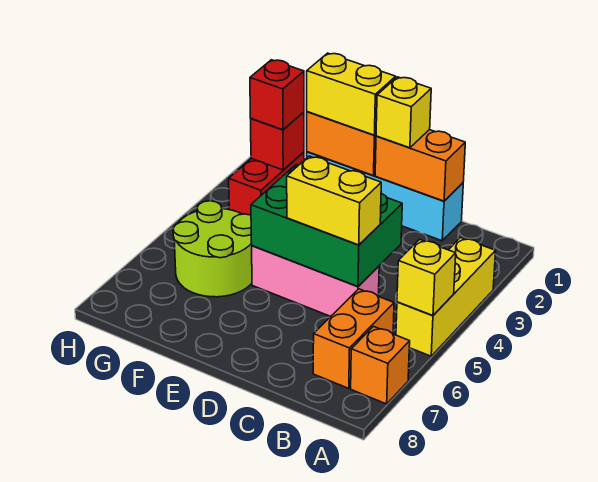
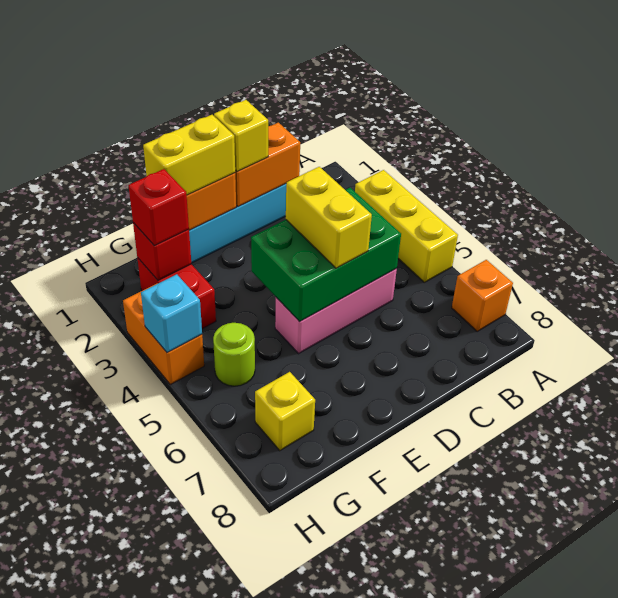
yellow 1x1 brick [397,239,456,315] -> yellow 1x1 brick moved to [255,372,315,451]
orange 1x2 brick [313,289,394,389] -> orange 1x2 brick moved to [123,283,204,385]
yellow 1x2 brick [287,156,381,245] -> yellow 1x2 brick turned to [286,167,372,268]
lime 2x2 round brick [173,201,252,297] -> lime 1x1 round brick [213,323,255,386]
none -> cyan 1x1 brick [141,274,202,352]

